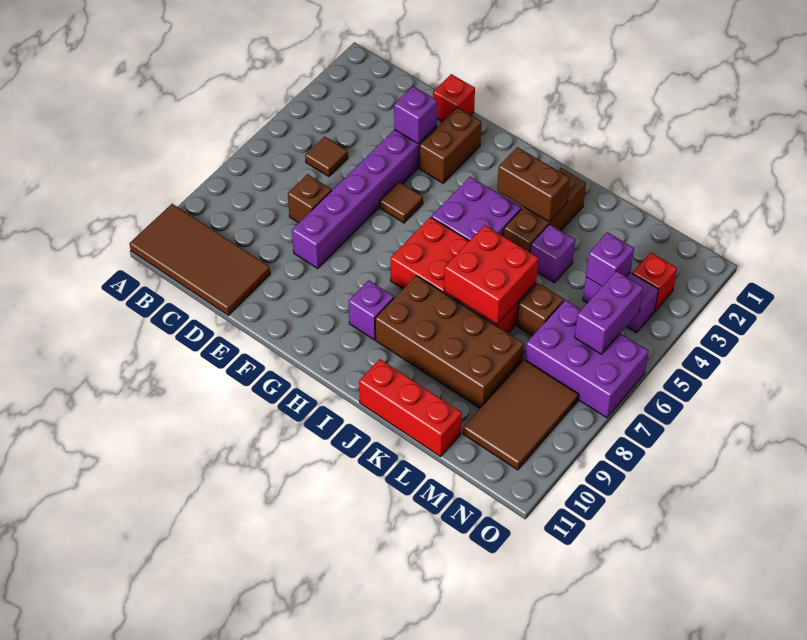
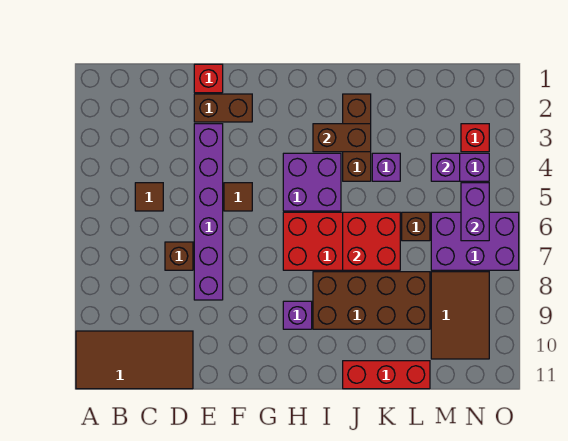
purple 1x1 brick [394,86,437,144] -> none
brown 1x2 brick [419,108,481,183] -> brown 1x2 brick turned to [194,94,252,122]

